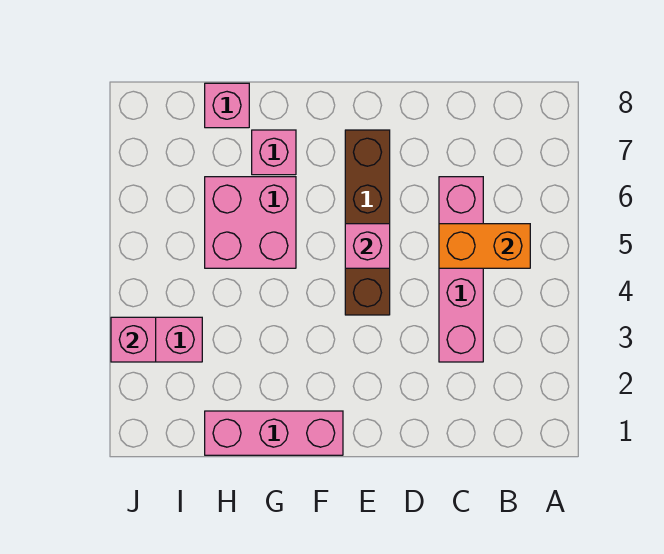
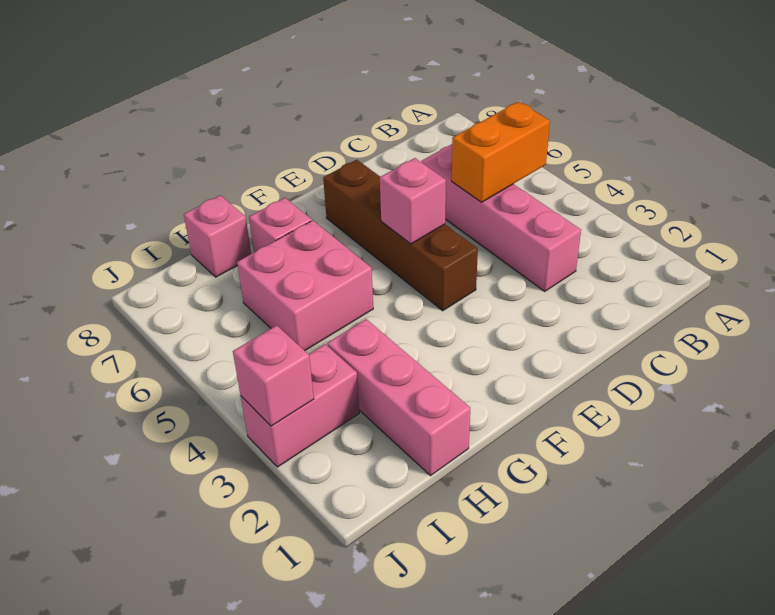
pink 1x3 brick [205,411,343,455] -> pink 1x3 brick turned to [327,319,470,476]

